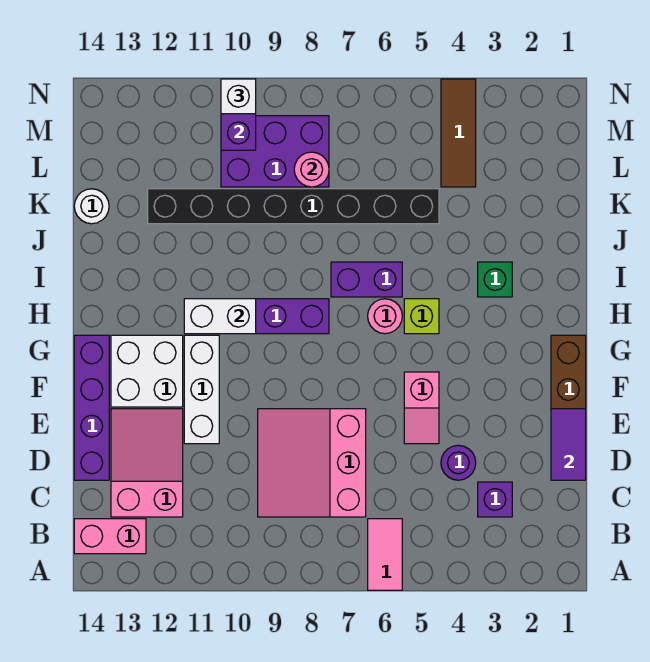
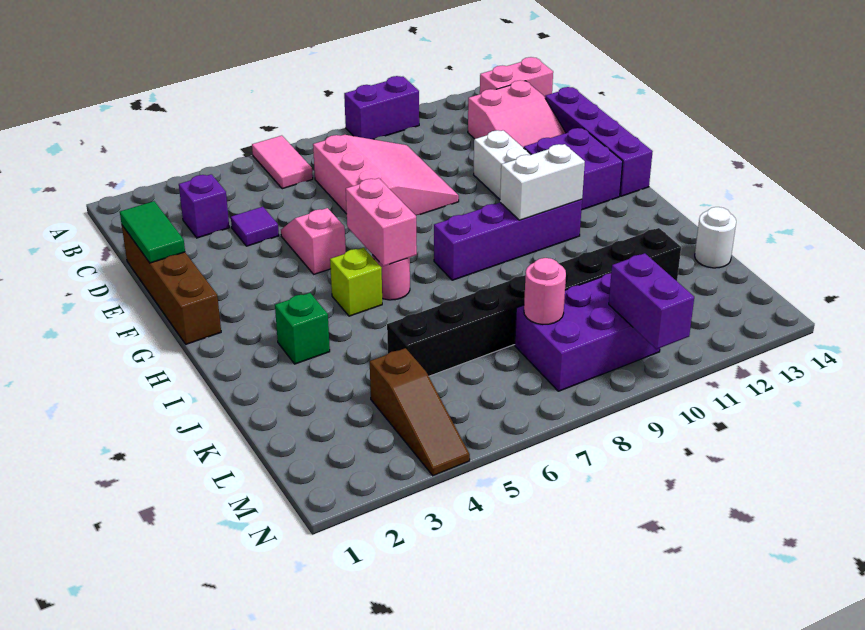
purple 1x2 tile [551,409,586,480] -> green 1x2 tile [120,201,185,263]
purple 1x1 round brick [441,445,476,480] -> purple 1x1 tile [231,207,279,246]
white 2x2 brick [111,335,183,407] -> purple 2x2 brick [524,128,623,210]
none -> pink 1x2 brick [346,178,417,266]
purple 1x2 brick [331,262,402,297] -> purple 1x2 brick moved to [344,76,419,139]
brown 1x3 tile [441,79,476,187] -> brown 1x3 slope [370,348,470,476]
white 1x1 brick [221,79,256,114] -> none

